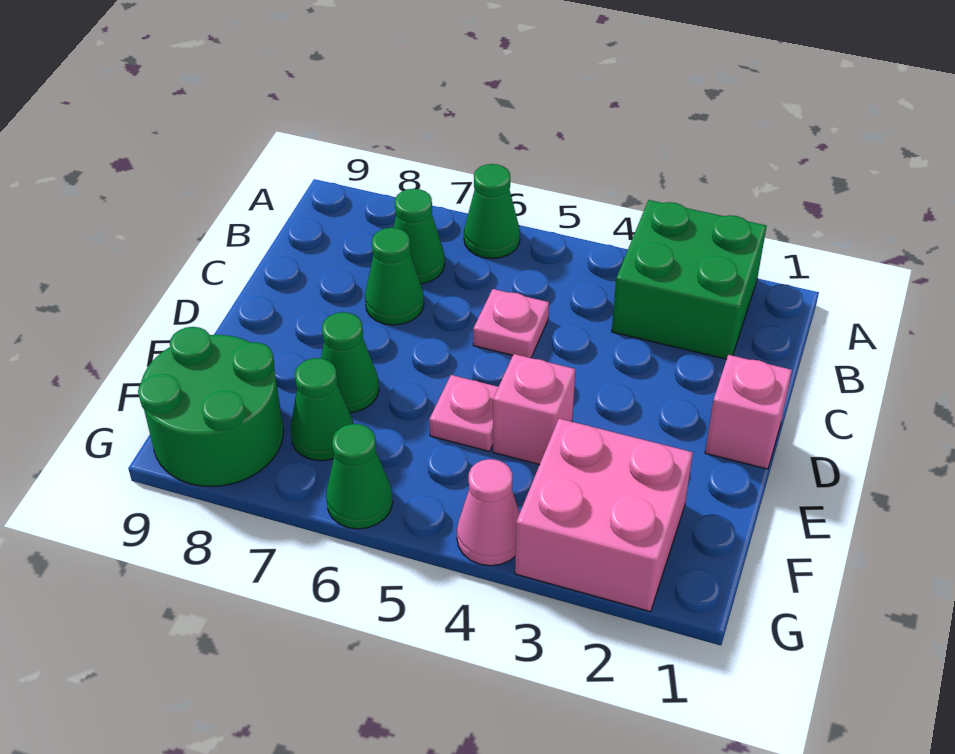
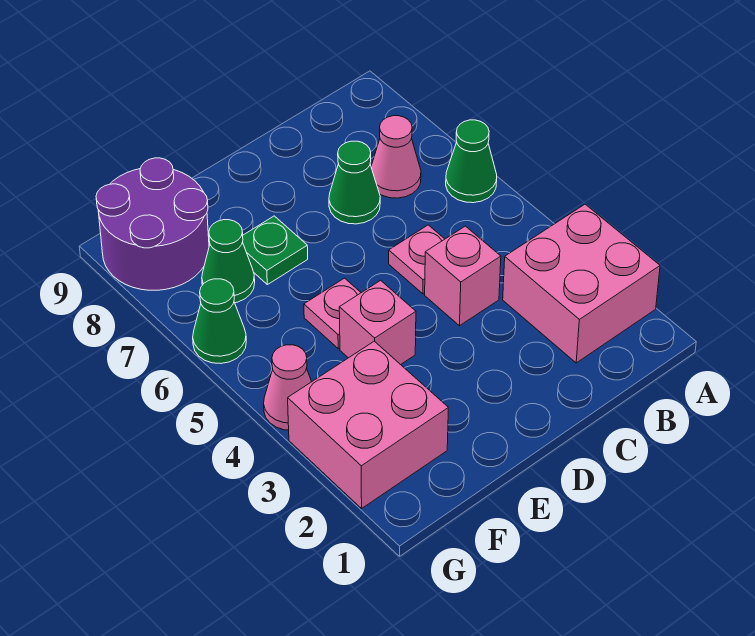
green 2x2 brick [612,200,767,359] -> pink 2x2 brick [503,204,660,363]
green 1x1 cone [393,189,445,284] -> pink 1x1 cone [371,116,421,198]
pink 1x1 brick [705,355,792,469] -> pink 1x1 brick moved to [425,226,501,326]
green 1x1 cone [321,312,379,413] -> green 1x1 plate [243,216,308,285]
green 2x2 round brick [138,327,283,486] -> purple 2x2 round brick [96,158,209,290]

